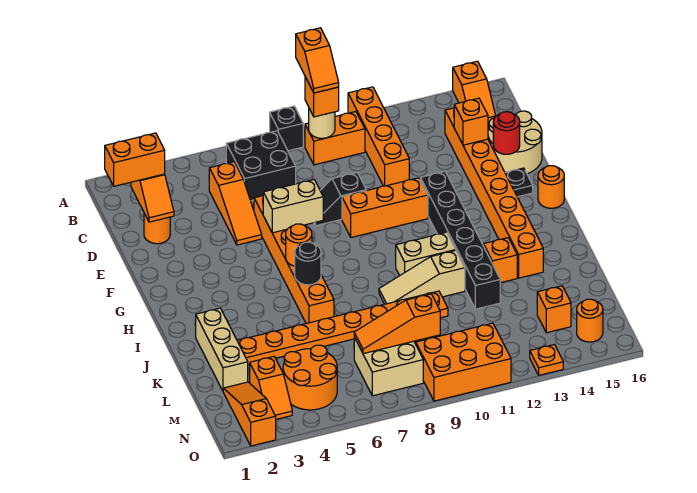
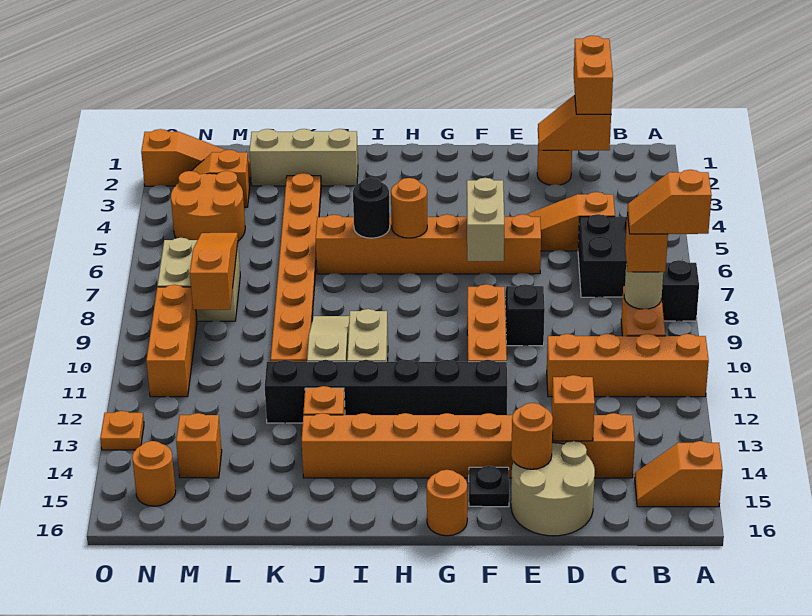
red 1x1 round brick [493,112,520,154] -> orange 1x1 round brick [511,403,553,469]
orange 2x3 brick [416,323,511,401] -> orange 1x3 brick [146,285,197,397]

